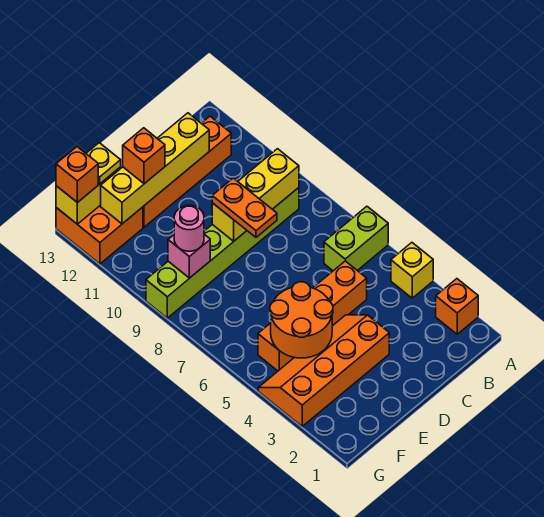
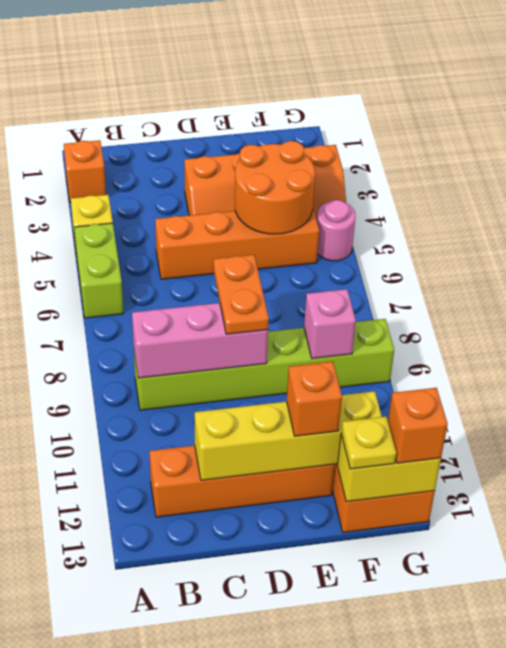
lime 1x2 brick [324,206,388,271] -> lime 1x2 brick turned to [74,223,123,318]
yellow 1x3 brick [212,149,299,241] -> pink 1x3 brick [132,303,268,378]
pink 1x1 round brick [174,205,204,251] -> pink 1x1 round brick moved to [317,200,355,261]

